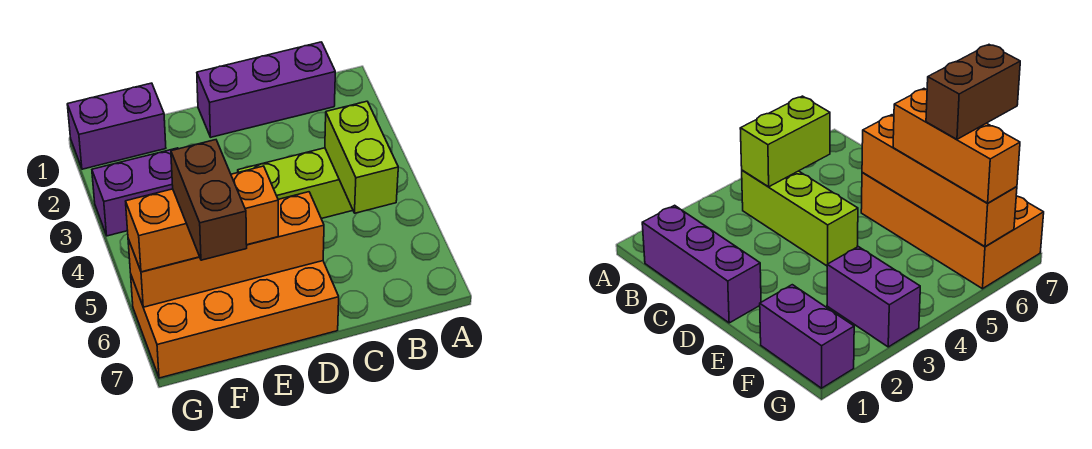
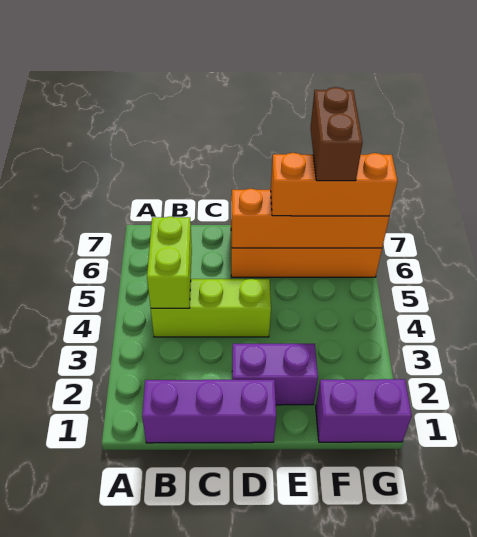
purple 1x2 brick [92,148,178,236] -> purple 1x2 brick moved to [232,344,318,405]

